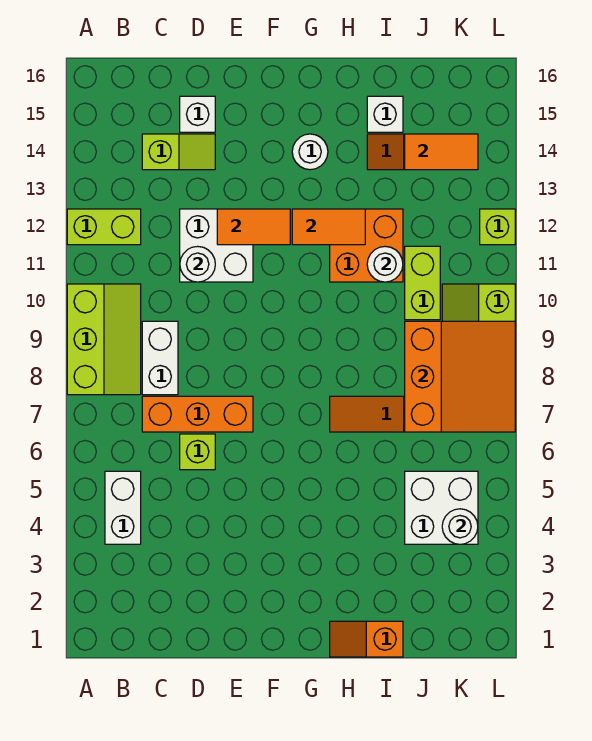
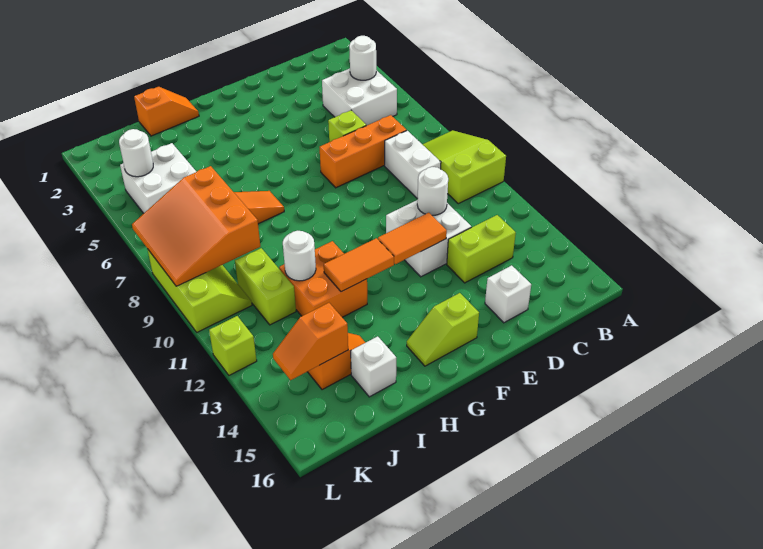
lime 2x3 slope [67,284,141,395] -> lime 2x3 slope turned to [422,130,506,204]
lime 1x2 brick [67,209,141,245] -> lime 1x2 brick moved to [447,215,516,283]
white 1x2 brick [105,471,141,544] -> white 2x2 brick [322,69,397,126]
lime 1x2 slope [142,134,215,170] -> lime 1x2 slope moved to [407,293,479,366]
white 1x1 round brick [292,134,328,170] -> white 1x1 round brick moved to [349,36,376,80]
orange 1x2 tile [405,134,478,170] -> orange 1x2 slope [273,303,348,380]

